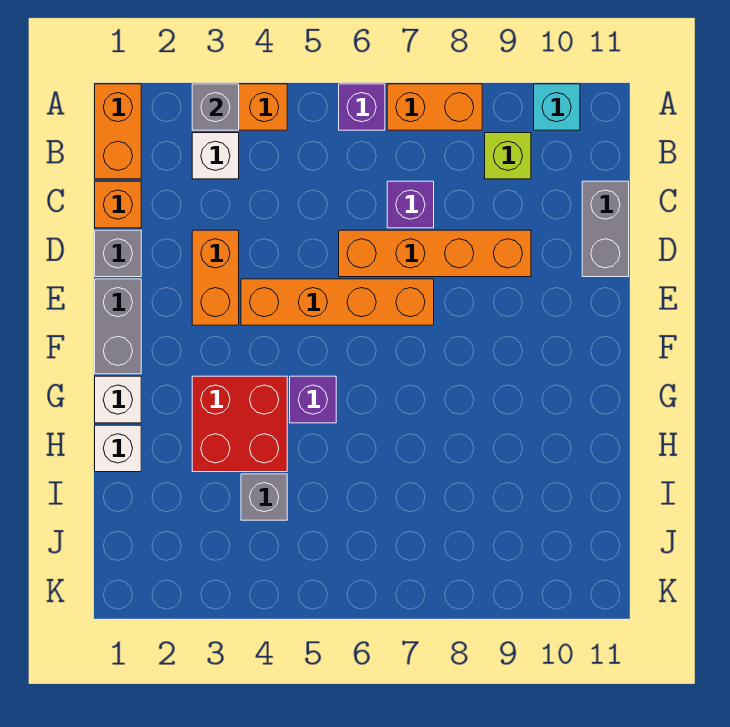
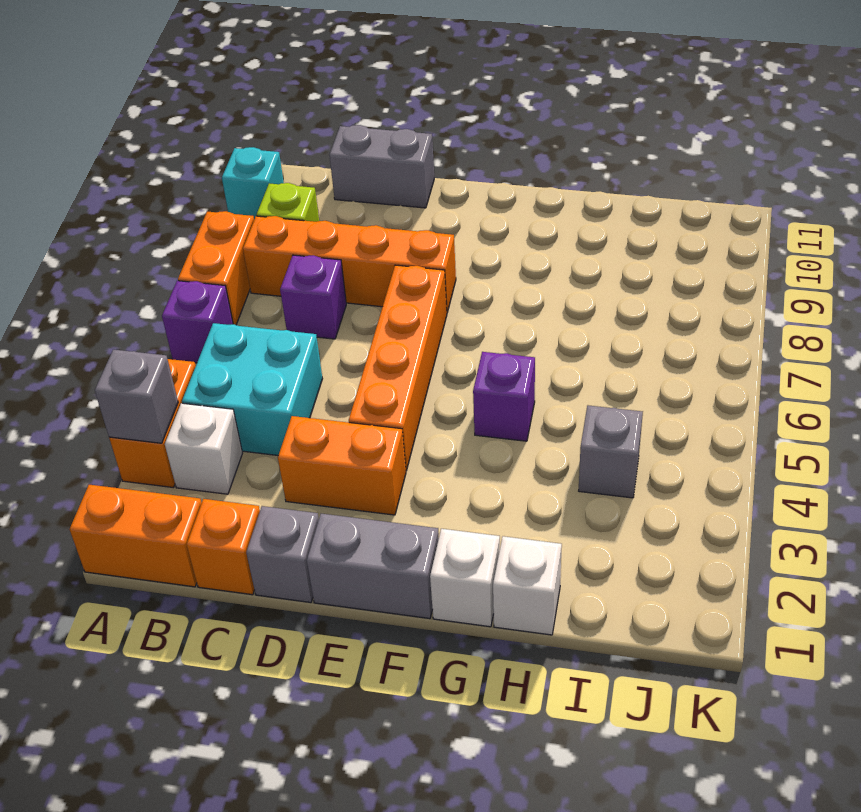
none -> cyan 2x2 brick [182,323,323,455]
orange 1x4 brick [339,230,531,277] -> orange 1x4 brick turned to [243,216,456,312]
red 2x2 brick [192,376,287,472] -> none

